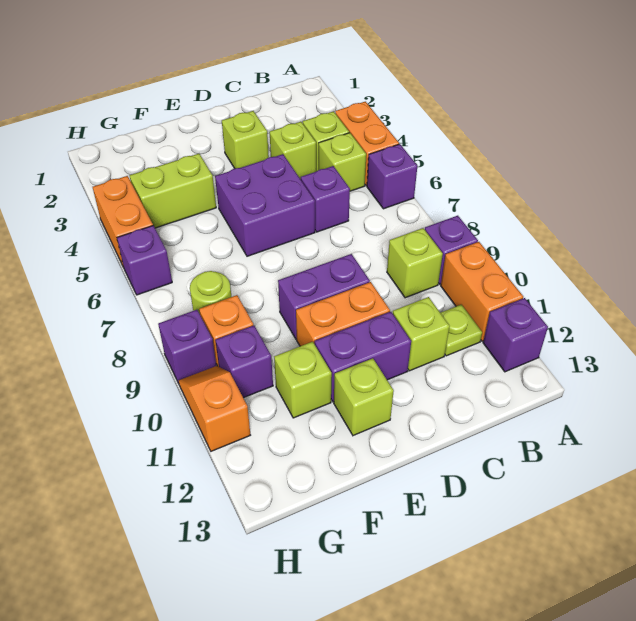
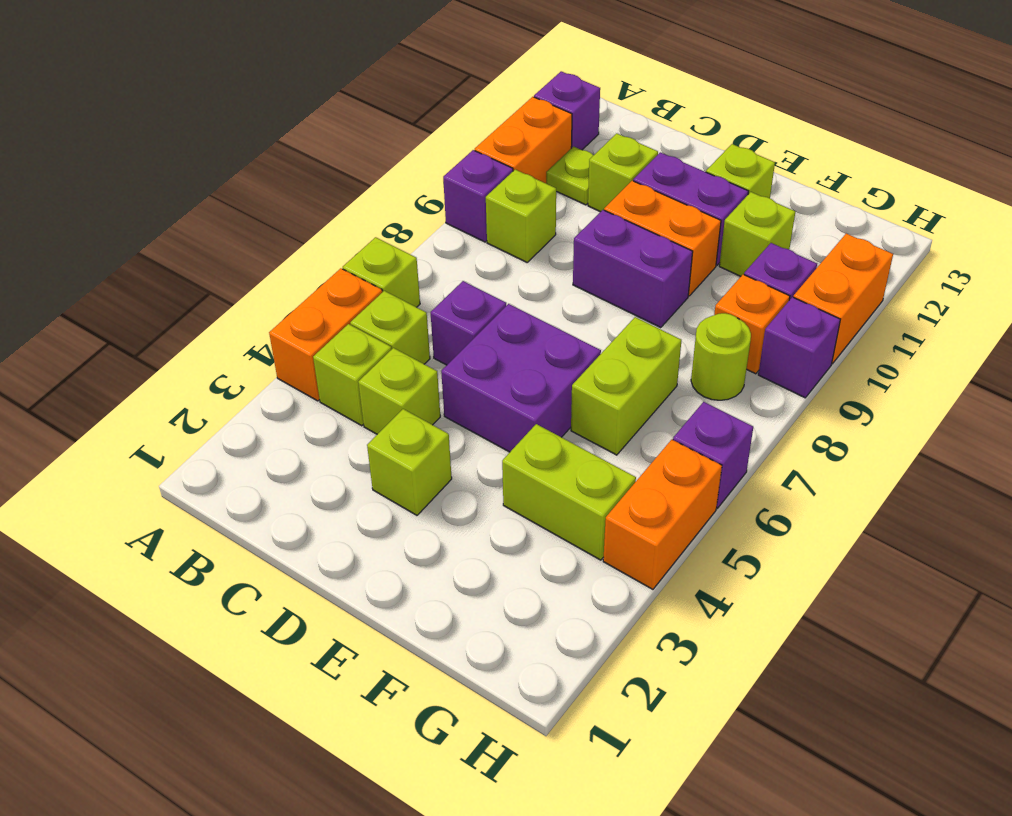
purple 1x1 brick [367,144,417,209] -> lime 1x1 brick [343,237,420,307]
none -> lime 1x2 brick [571,317,682,455]
orange 1x2 slope [179,366,250,451] -> orange 1x2 brick [793,234,893,364]

